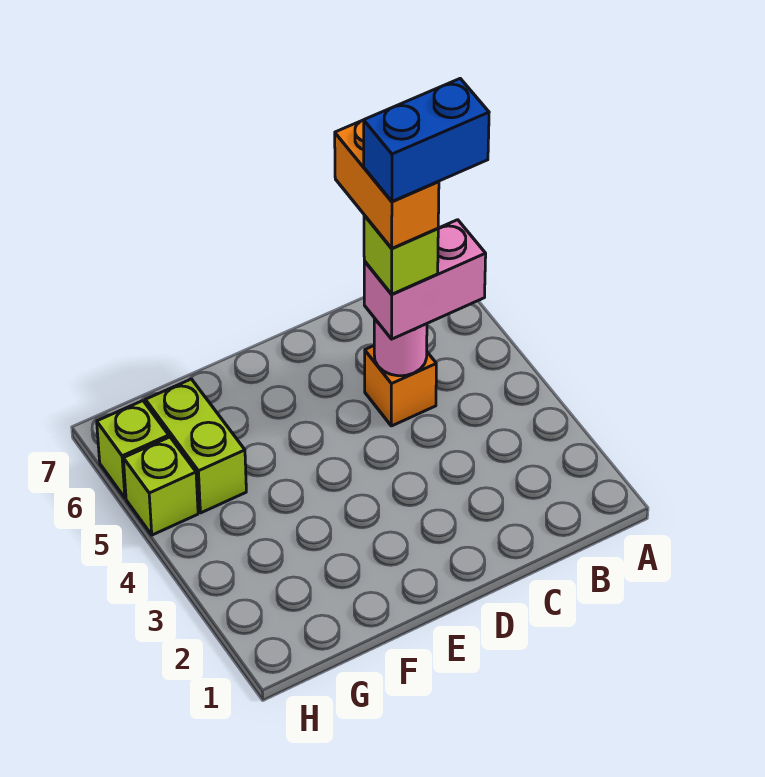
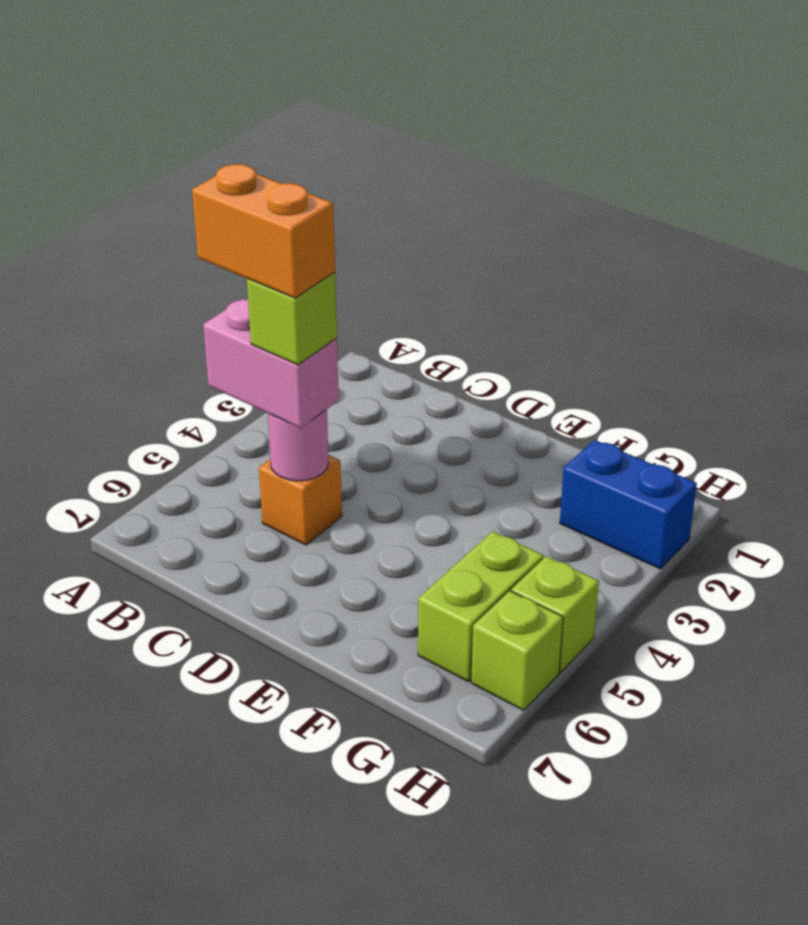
blue 1x2 brick [364,79,489,201] -> blue 1x2 brick moved to [560,440,697,569]
orange 1x2 brick [335,120,439,248] -> orange 1x2 brick turned to [192,164,335,298]

